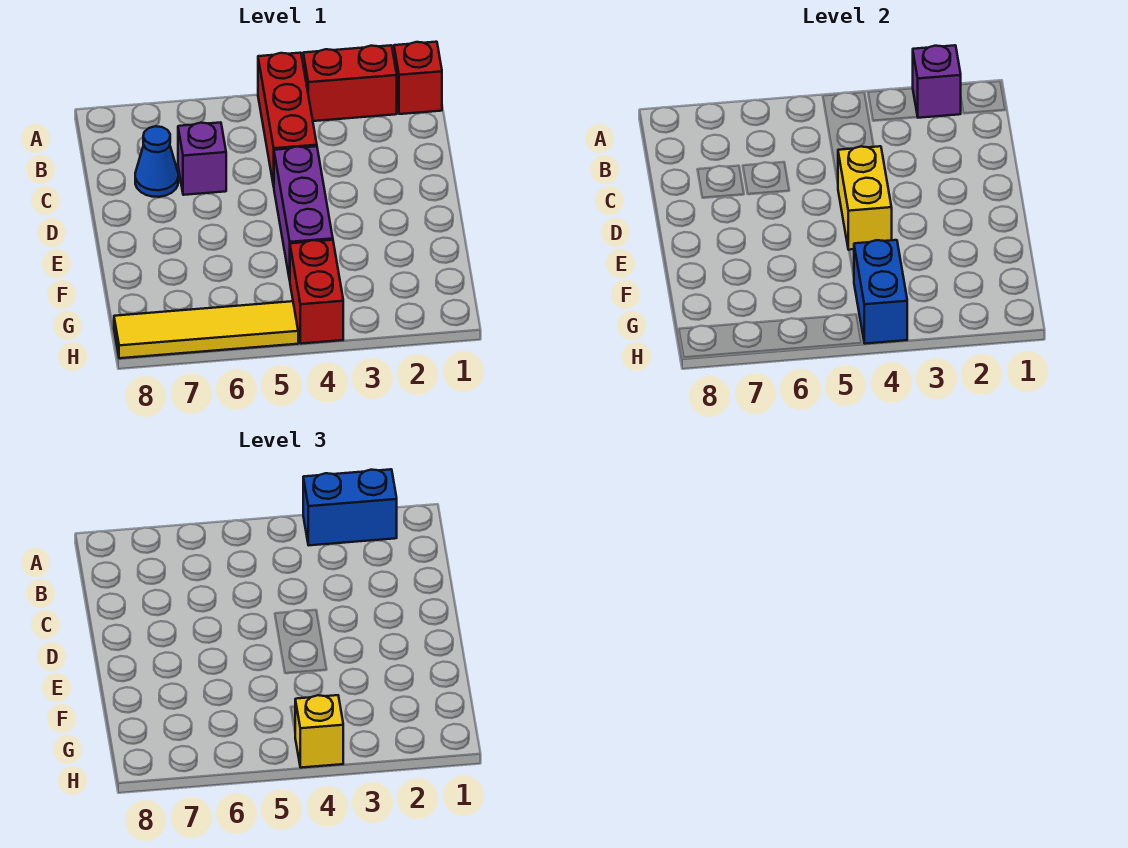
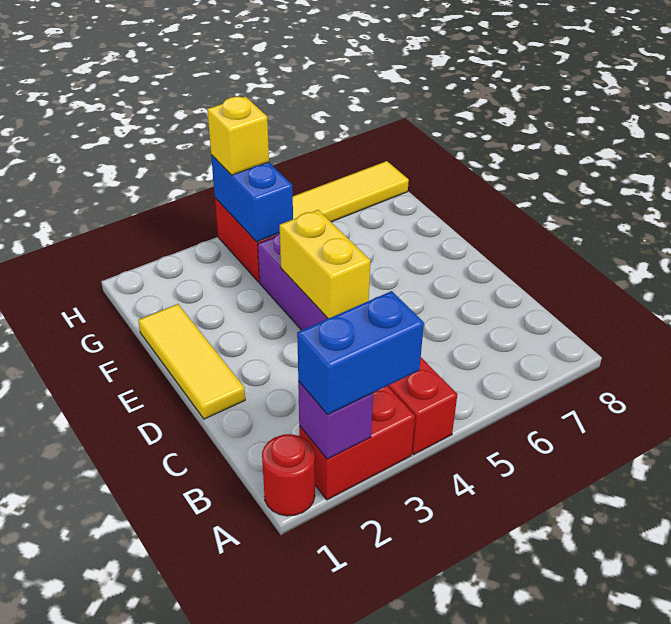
red 1x1 brick [394,42,442,114] -> red 1x1 round brick [262,434,315,516]
purple 1x1 brick [178,122,226,195] -> none
blue 1x1 cone [135,126,178,197] -> none
none -> yellow 1x3 tile [138,304,245,419]

